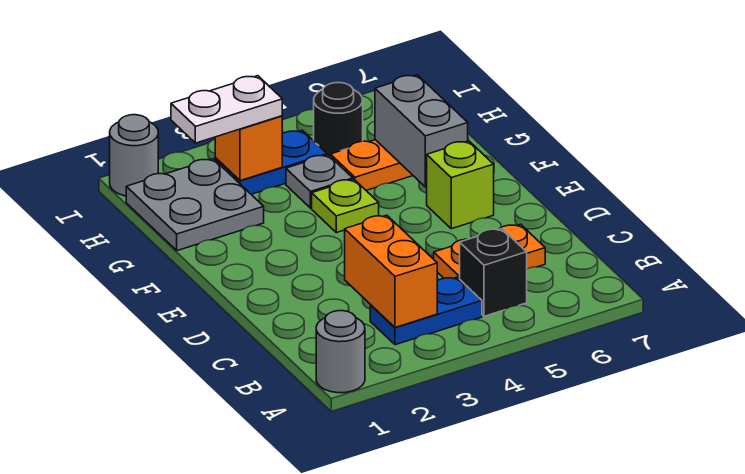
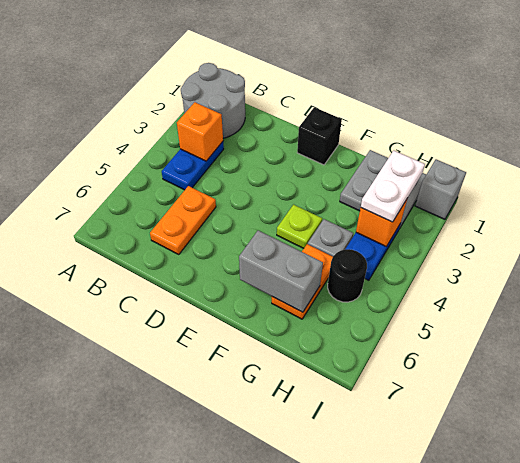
grey 1x1 round brick [316,311,365,393] -> grey 2x2 round brick [181,63,245,138]
orange 1x2 brick [345,215,437,327] -> orange 1x1 brick [177,102,223,161]
black 1x1 brick [460,229,527,316] -> black 1x1 brick moved to [297,107,342,165]
lime 1x1 brick [427,141,494,229] -> none
grey 1x1 round brick [110,115,158,196] -> grey 1x1 brick [415,159,466,219]

